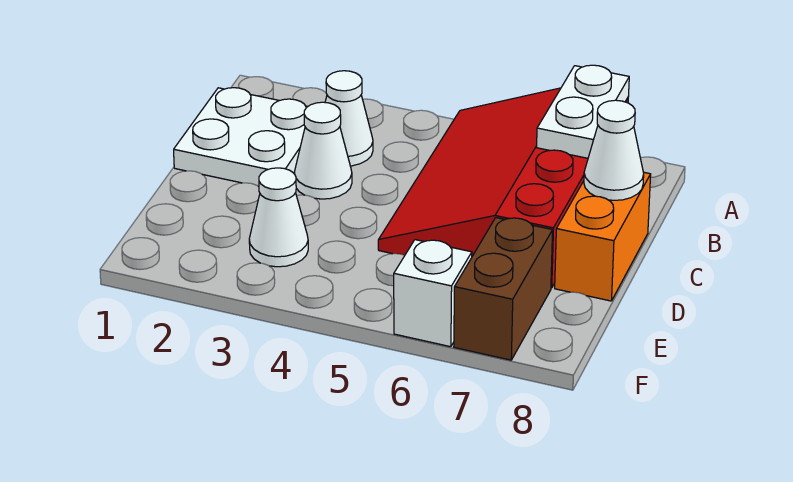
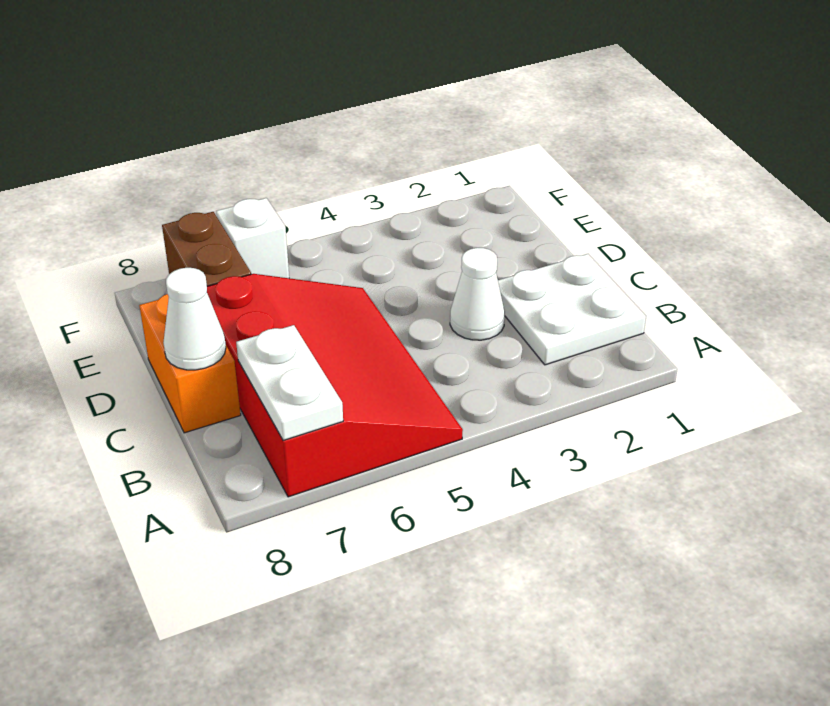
white 1x1 cone [325,71,373,166] -> none
white 1x1 cone [249,168,308,267] -> none

